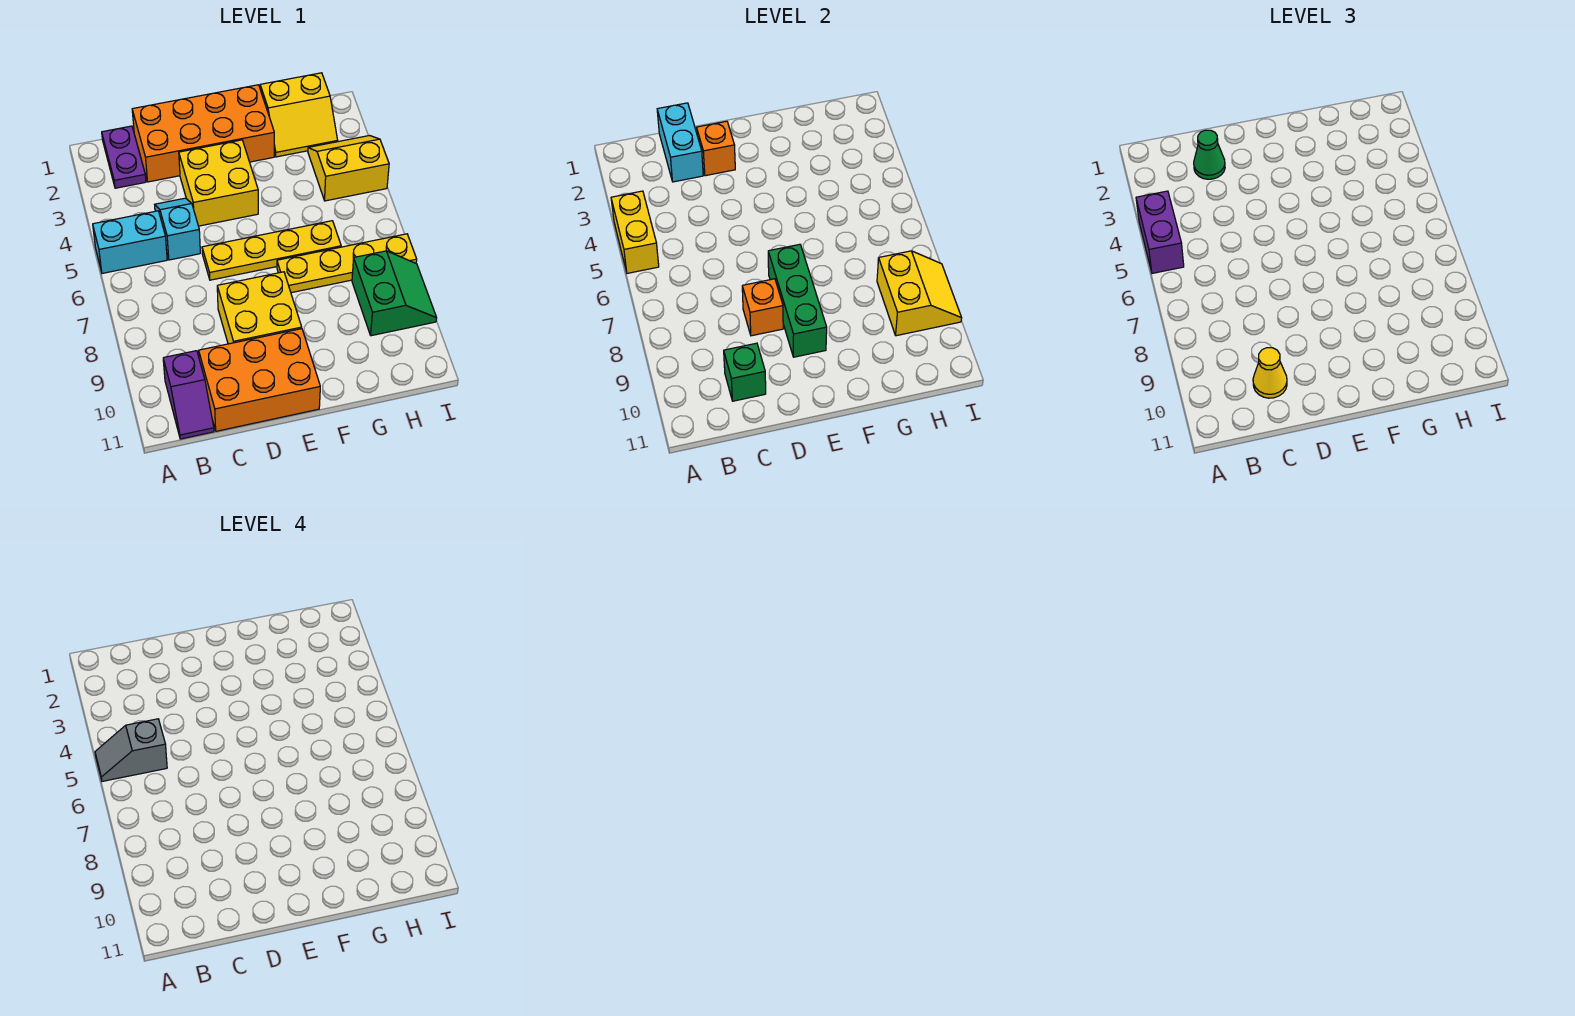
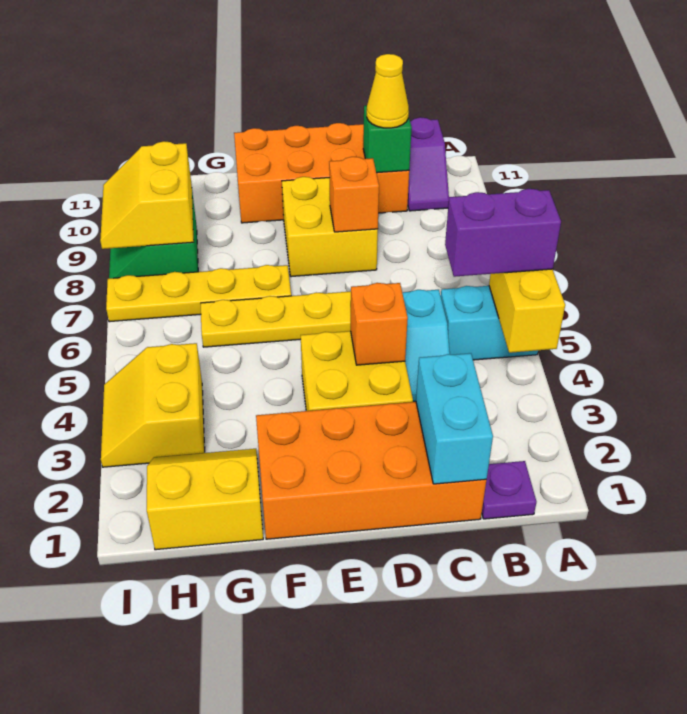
purple 1x2 brick [1136,191,1184,273] -> purple 1x2 brick turned to [445,189,561,277]
grey 1x2 slope [95,719,167,781] -> none
purple 1x2 plate [102,126,146,188] -> purple 1x1 plate [482,461,537,519]
purple 1x2 slope [163,351,214,439] -> purple 1x2 slope turned to [408,117,449,211]
green 1x1 cone [1194,130,1225,179] -> none
orange 2x3 brick [199,329,320,431] -> orange 2x4 brick [234,123,409,223]
orange 1x1 brick [697,121,735,176] -> orange 1x1 brick moved to [351,283,408,365]
green 1x3 brick [768,244,827,357] -> none
yellow 2x2 slope [308,136,389,201] -> yellow 2x2 slope turned to [101,343,205,467]

